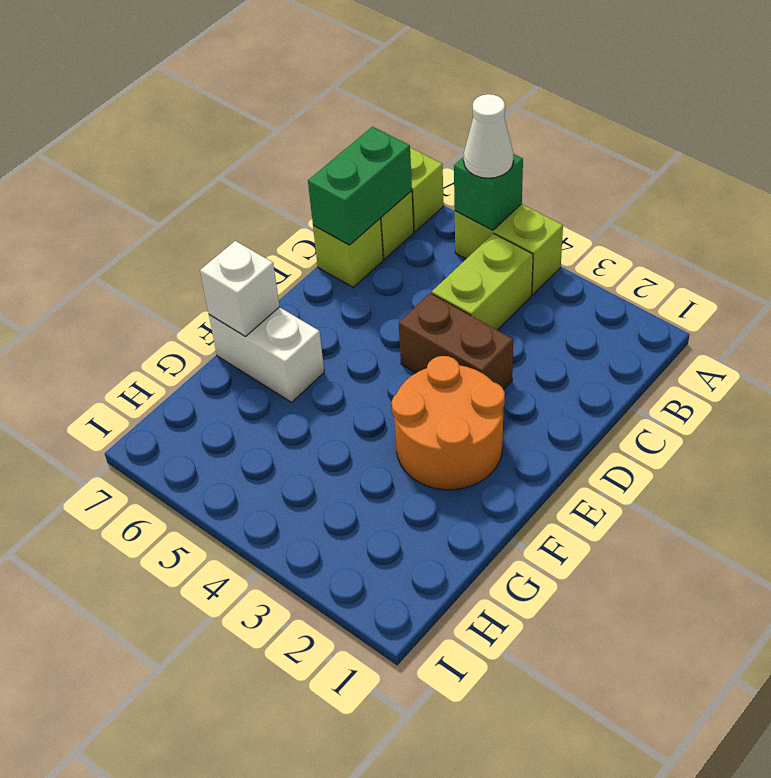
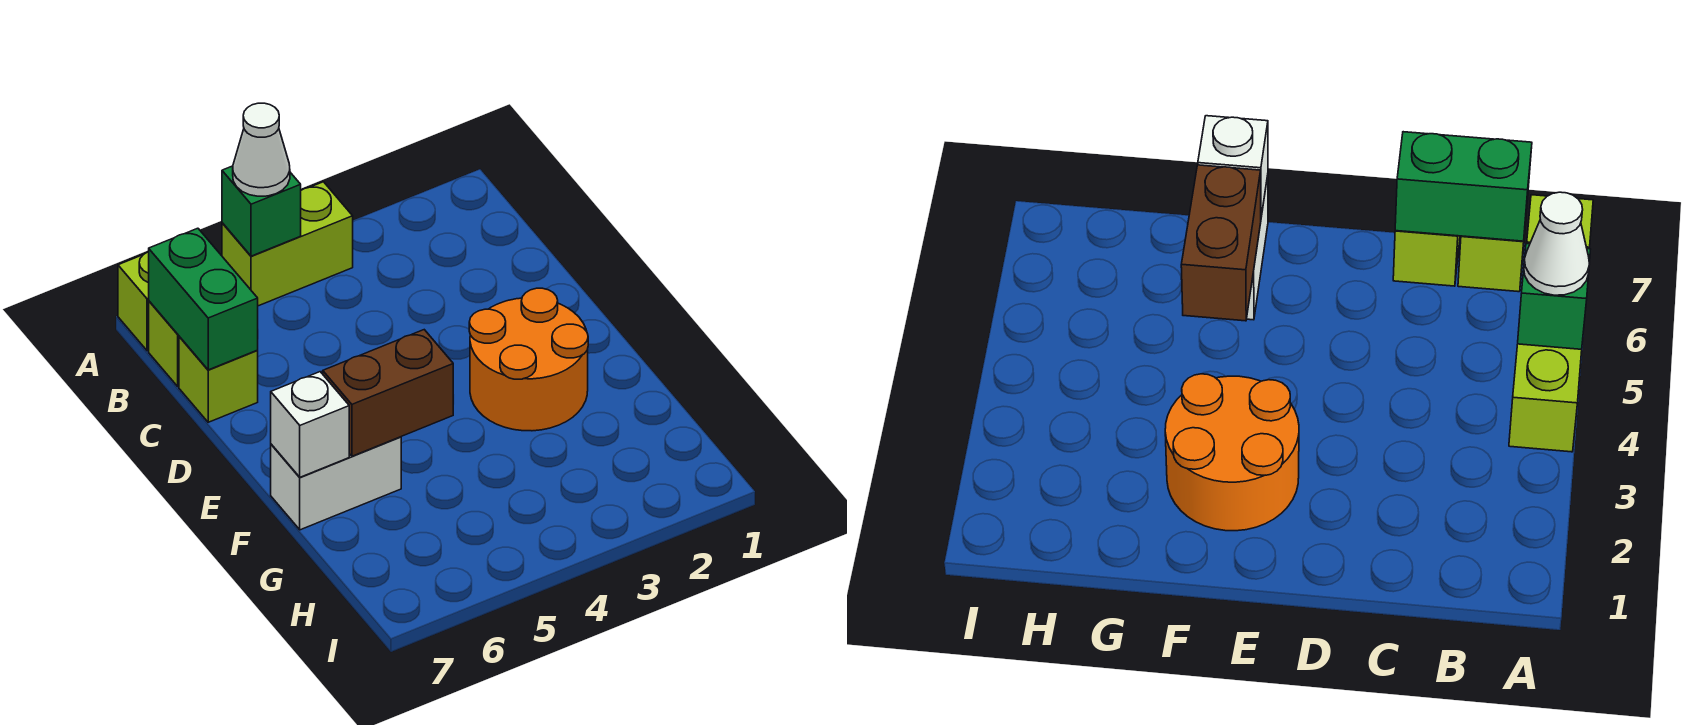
lime 1x2 brick [432,234,533,330] -> none
brown 1x2 brick [399,293,513,389] -> brown 1x2 brick moved to [323,330,453,456]

